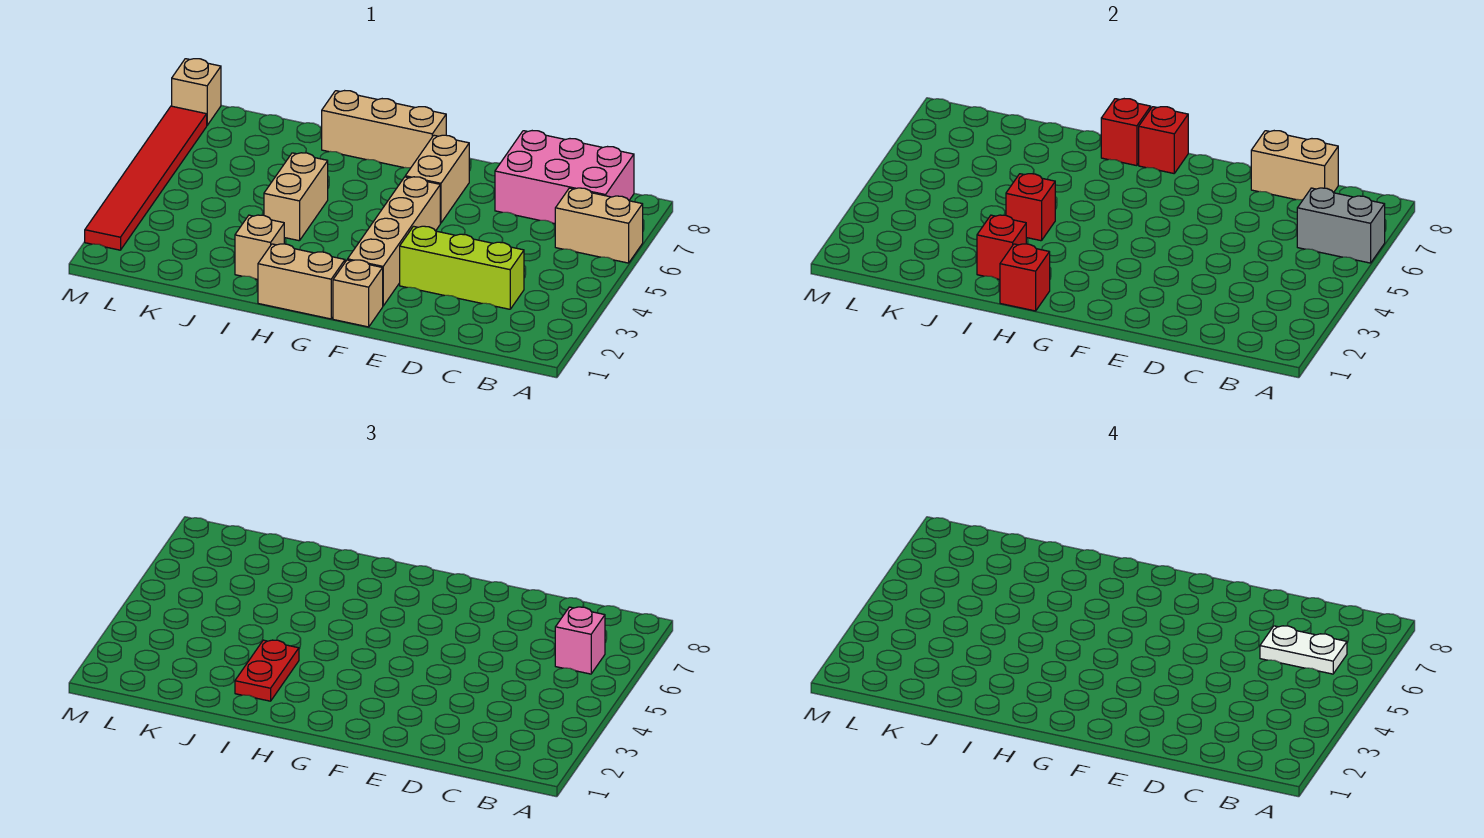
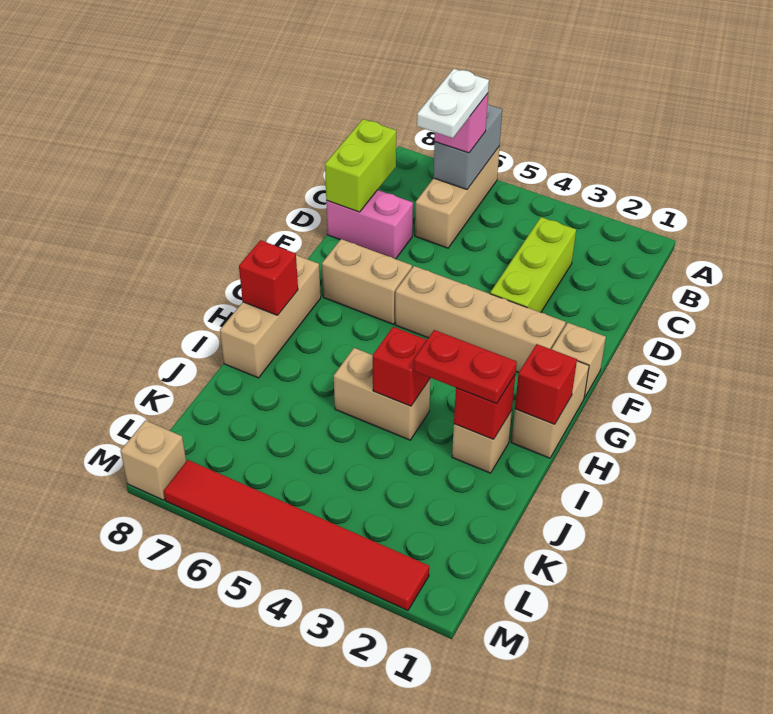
tan 1x2 brick [555,188,643,263] -> tan 1x3 brick [415,146,500,248]
pink 2x3 brick [495,131,634,224] -> pink 1x2 brick [326,190,413,259]
tan 1x2 brick [1251,131,1338,200] -> lime 1x2 brick [325,119,396,212]
red 1x1 brick [1139,107,1188,173] -> none

